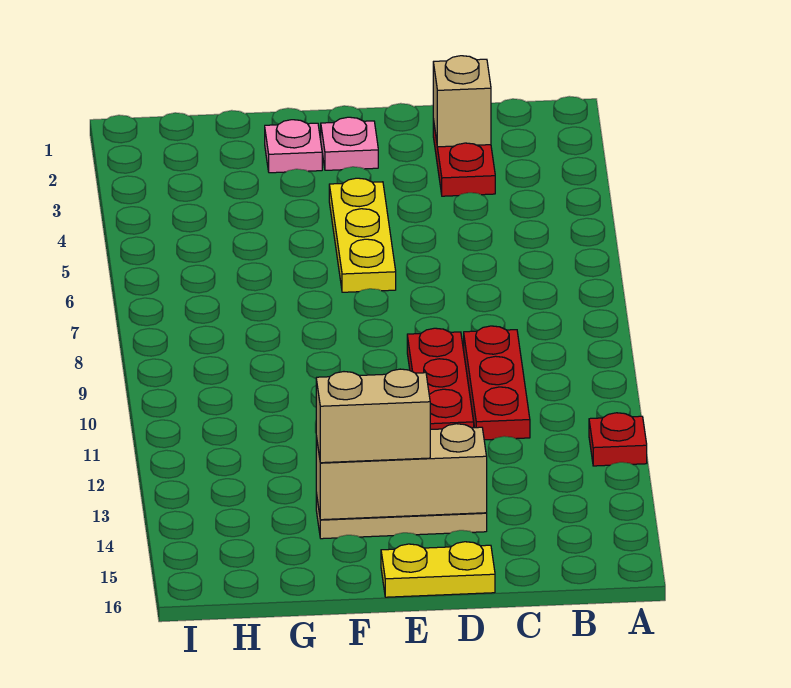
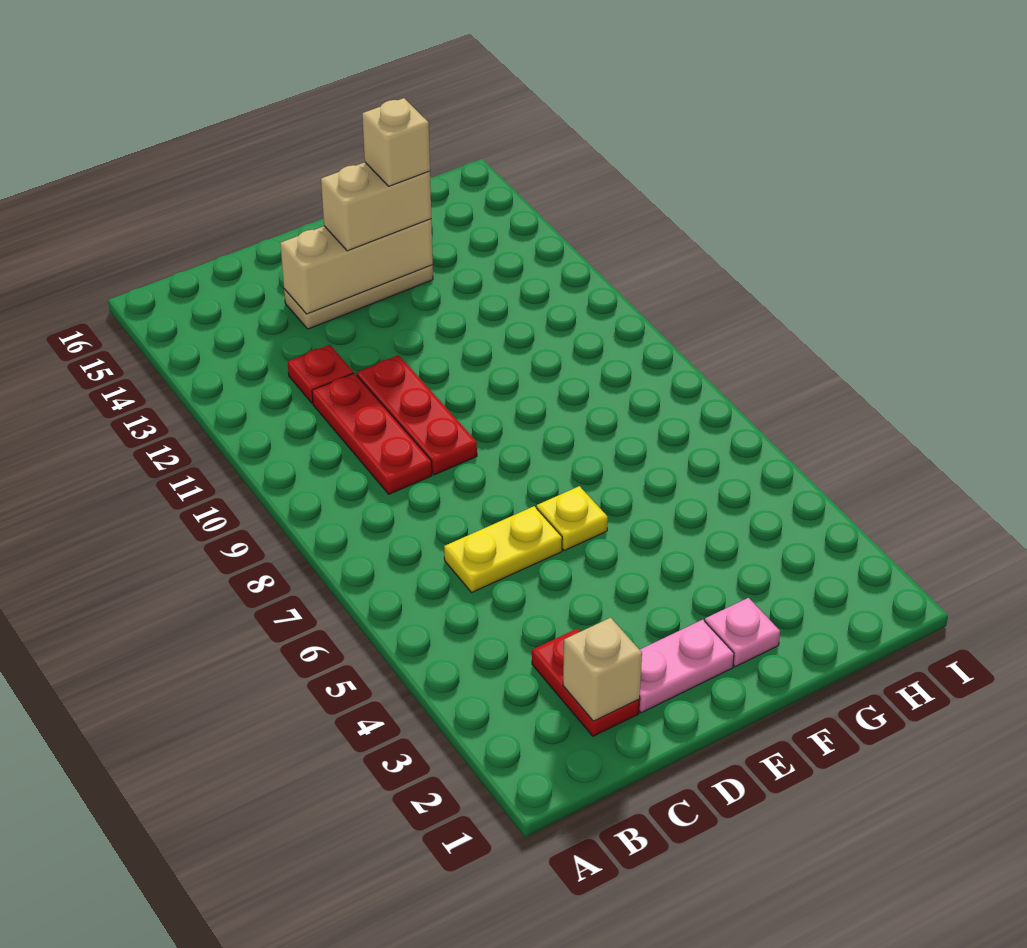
red 1x1 plate [589,413,647,466] -> red 1x1 plate moved to [288,345,353,403]
yellow 1x2 plate [381,542,495,597] -> yellow 1x2 plate moved to [444,506,562,592]
pink 1x1 plate [321,117,378,170] -> pink 1x2 plate [639,620,734,713]
yellow 1x3 plate [329,178,396,292] -> yellow 1x1 plate [537,486,608,551]
none -> tan 1x1 brick [362,98,430,186]

